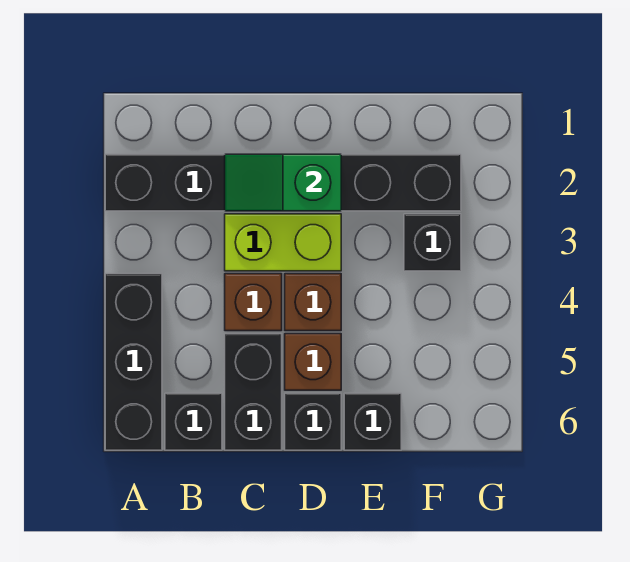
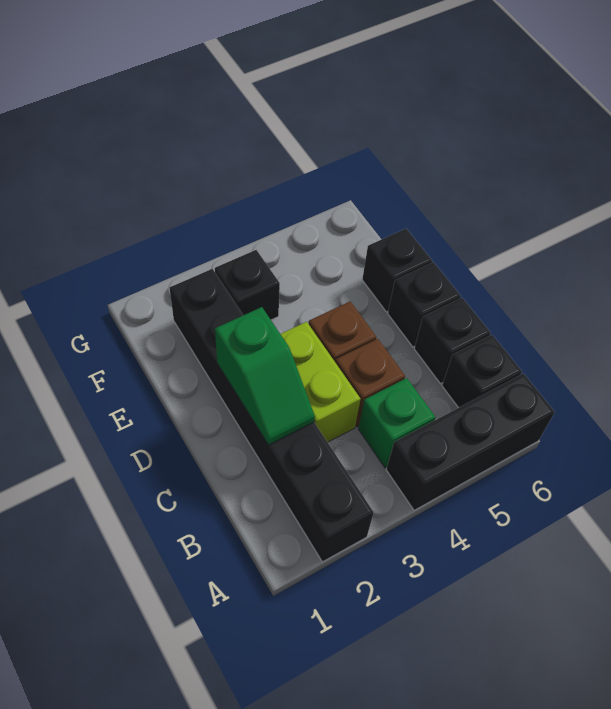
none -> green 1x1 brick [358,378,436,468]
black 1x2 brick [225,334,282,450] -> black 1x1 brick [414,298,491,384]
brown 1x1 brick [285,334,341,390] -> none

